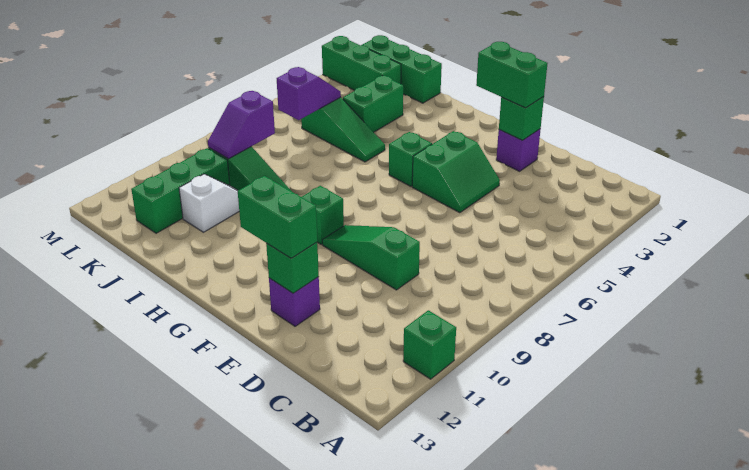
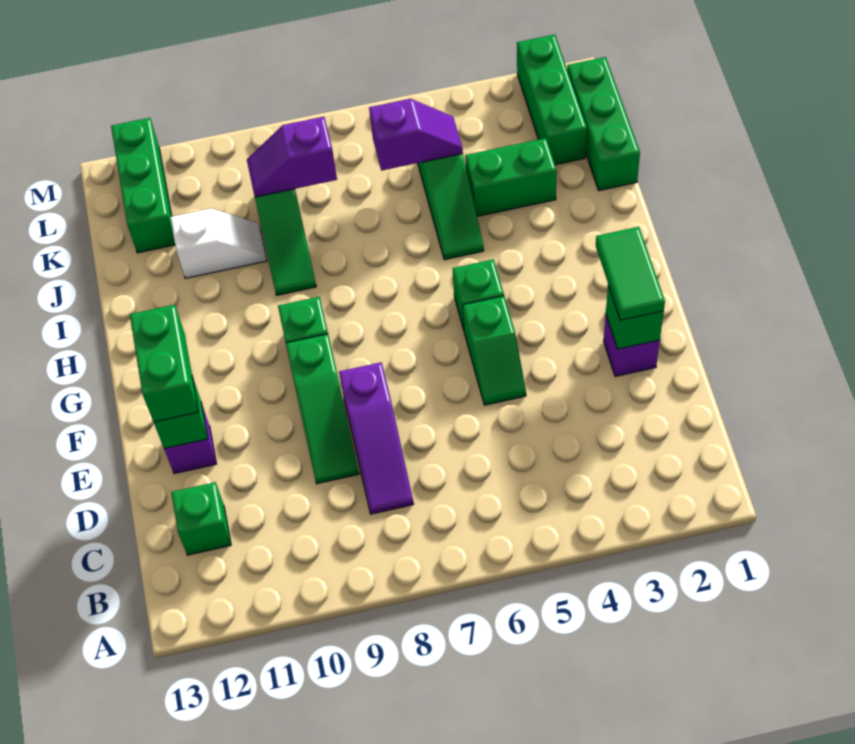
green 1x1 brick [403,310,456,379] -> green 1x1 brick moved to [171,482,231,555]
none -> purple 1x3 slope [339,362,413,514]
green 1x3 slope [322,225,420,290] -> green 1x3 slope turned to [286,334,359,484]
green 1x2 brick [476,42,548,108] -> green 1x2 tile [596,227,665,320]
green 2x2 slope [412,131,500,213] -> green 1x2 slope [463,296,526,405]
green 1x3 brick [131,148,230,233] -> green 1x3 brick turned to [111,118,175,253]

